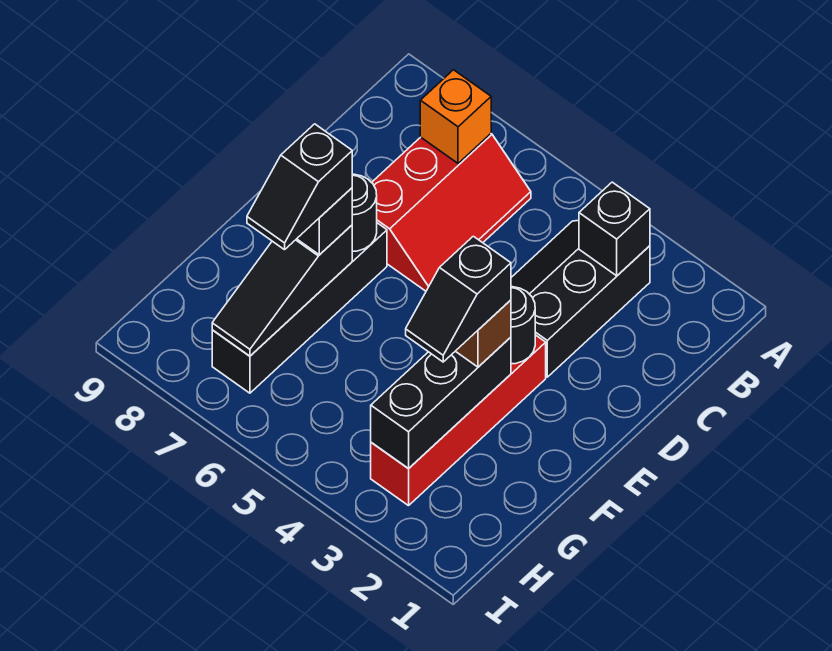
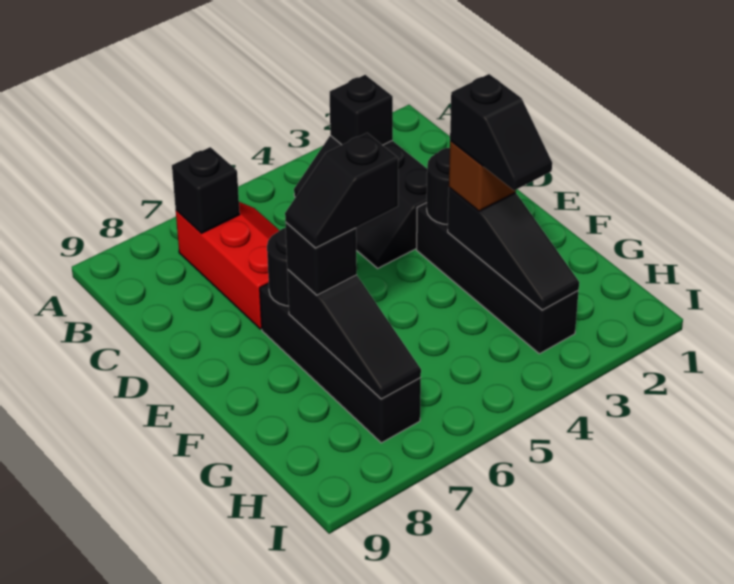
orange 1x1 brick [420,70,491,163] -> black 1x1 brick [172,147,240,233]
red 1x4 brick [371,335,546,506] -> black 1x4 brick [417,203,578,354]
black 1x3 brick [371,337,511,469] -> black 1x3 slope [448,188,579,310]
black 1x2 slope [247,124,352,250] -> black 1x2 slope turned to [285,133,398,248]

